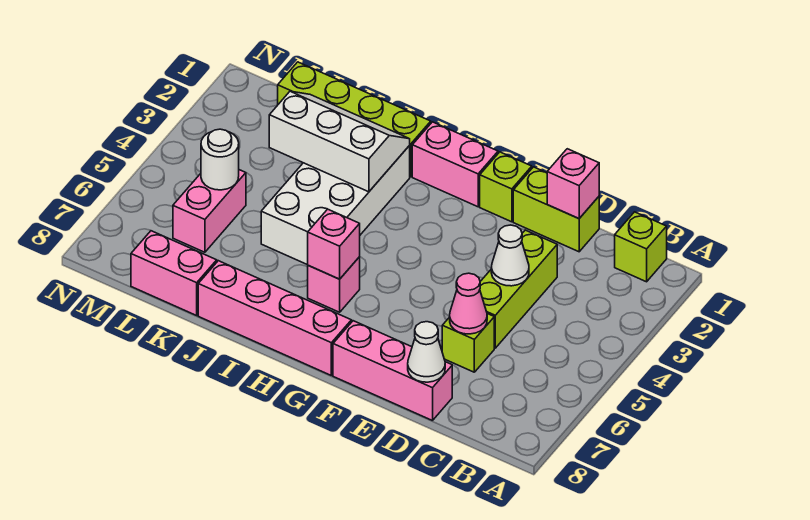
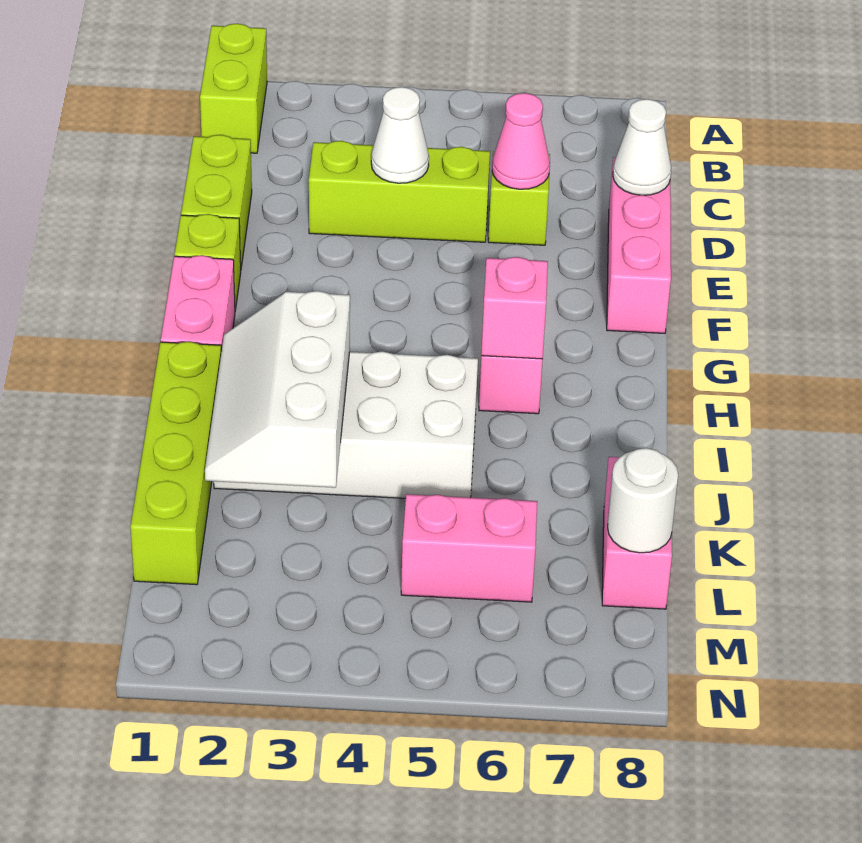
lime 1x1 brick [615,212,667,282] -> lime 1x2 brick [200,23,267,153]
pink 1x1 brick [547,149,599,219] -> none
pink 1x4 brick [198,261,351,375] -> none
white 1x1 round brick [201,129,239,190] -> white 1x1 round brick moved to [608,448,678,553]

